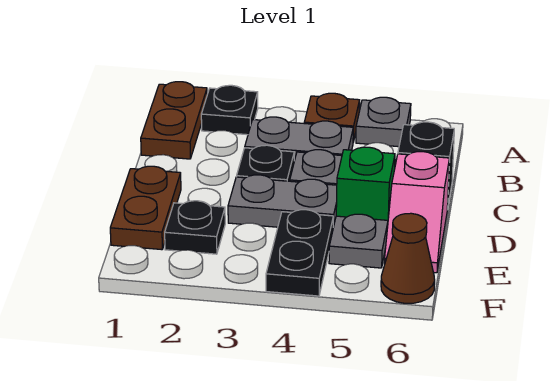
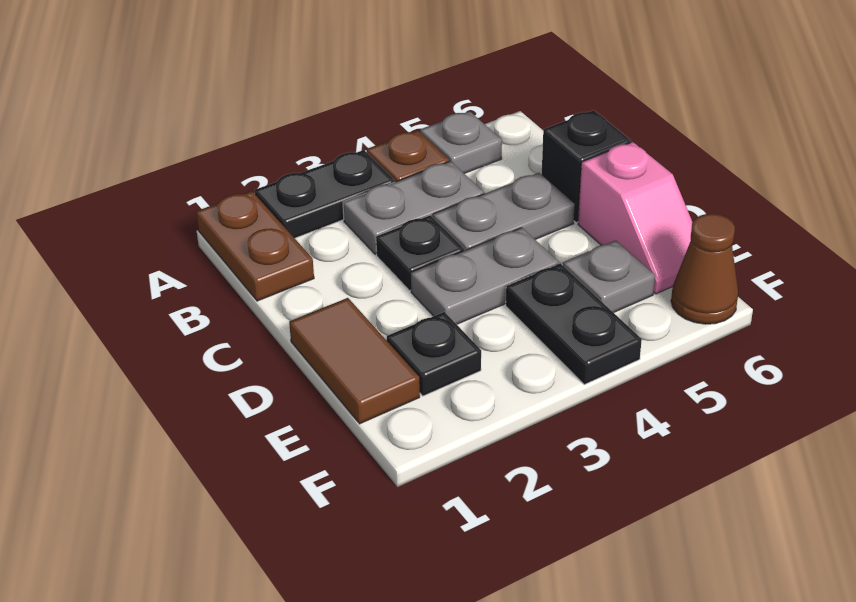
black 1x1 plate [201,85,258,135] -> black 1x2 plate [255,150,395,238]
brown 1x2 plate [110,166,181,250] -> brown 1x2 tile [289,298,420,424]
green 1x1 brick [336,147,395,220] -> none

